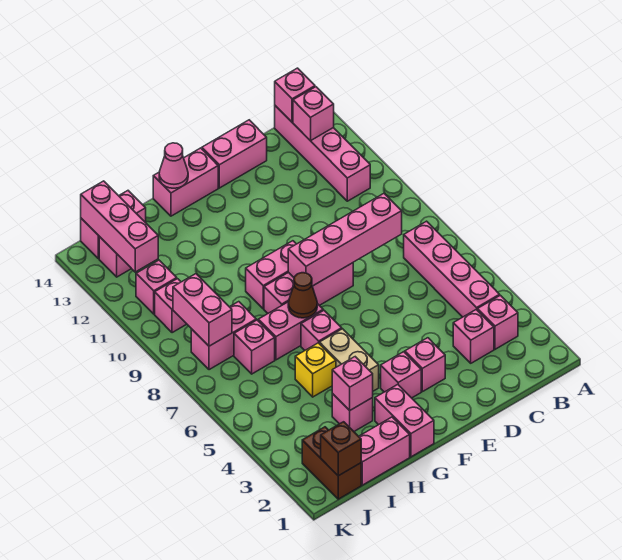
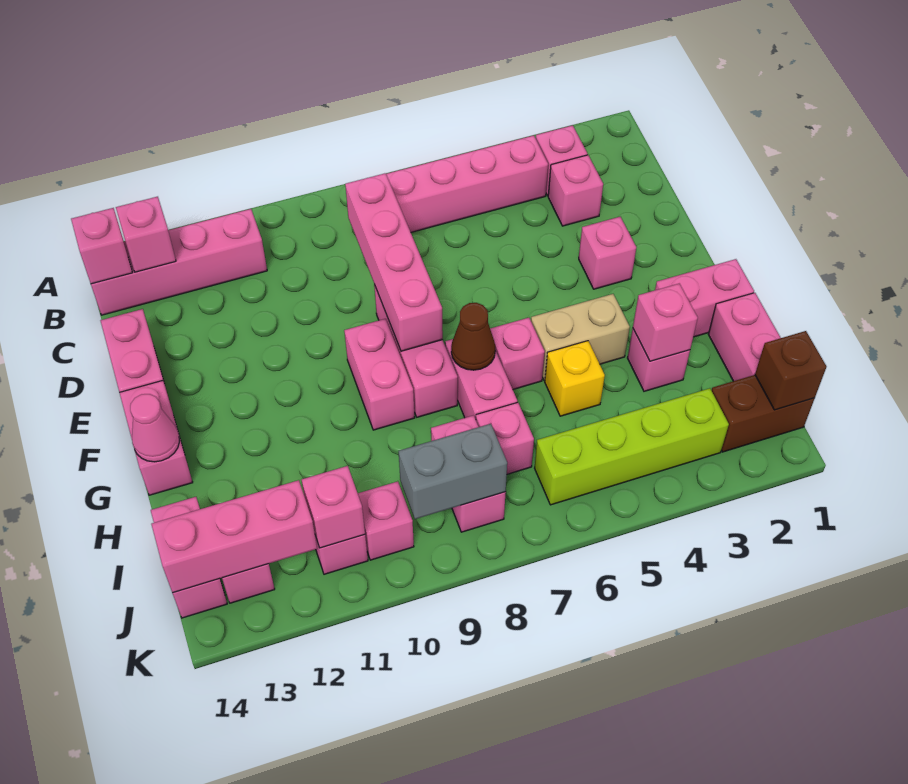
pink 1x1 brick [381,352,421,398] -> pink 1x1 brick moved to [302,466,365,548]
none -> lime 1x4 brick [535,388,729,505]
pink 1x2 brick [173,274,232,346] -> grey 1x2 brick [399,424,507,519]

